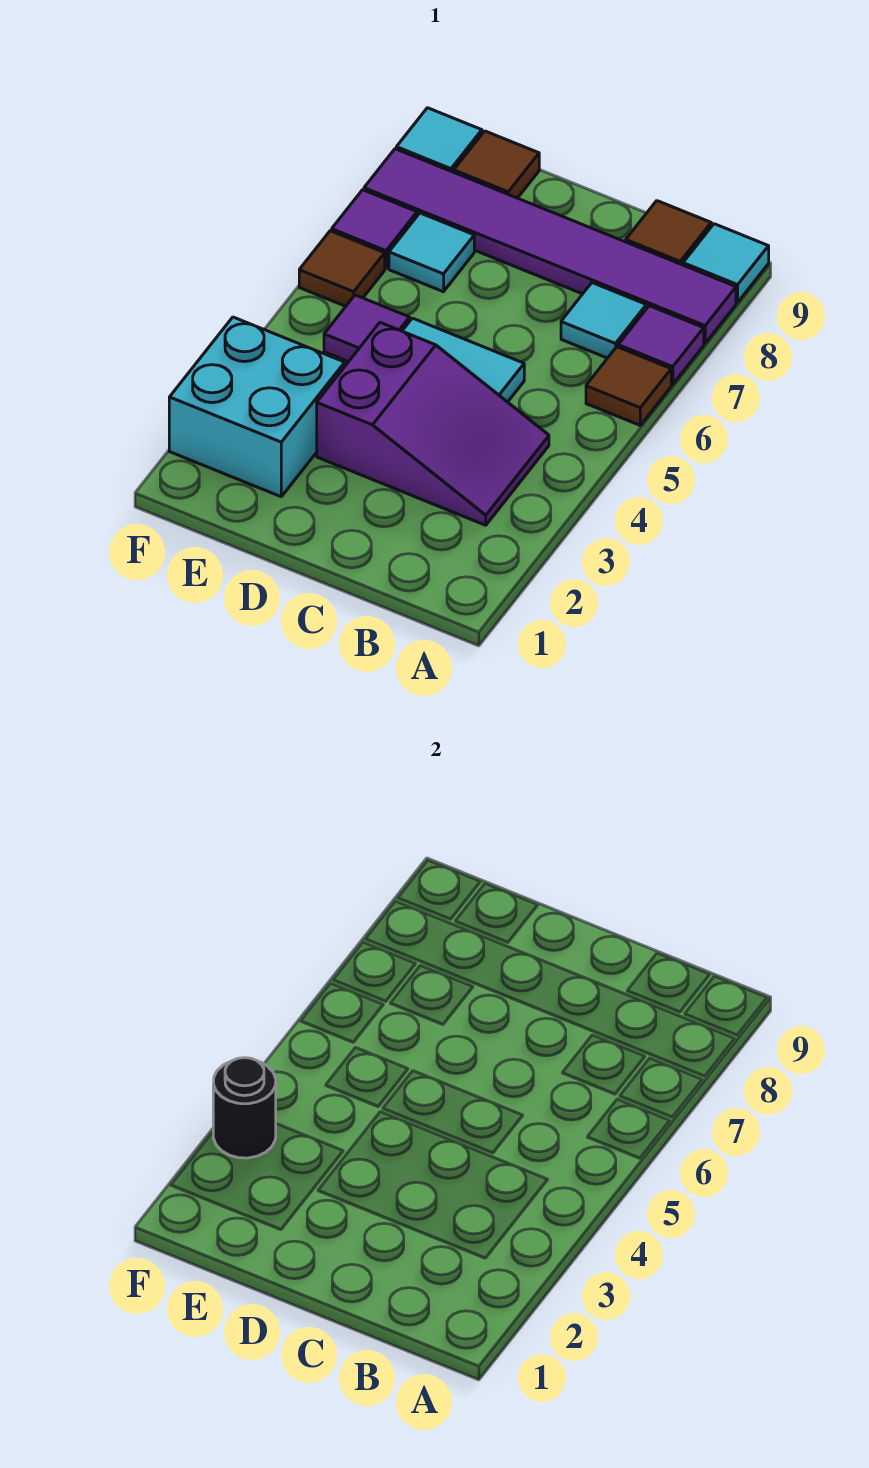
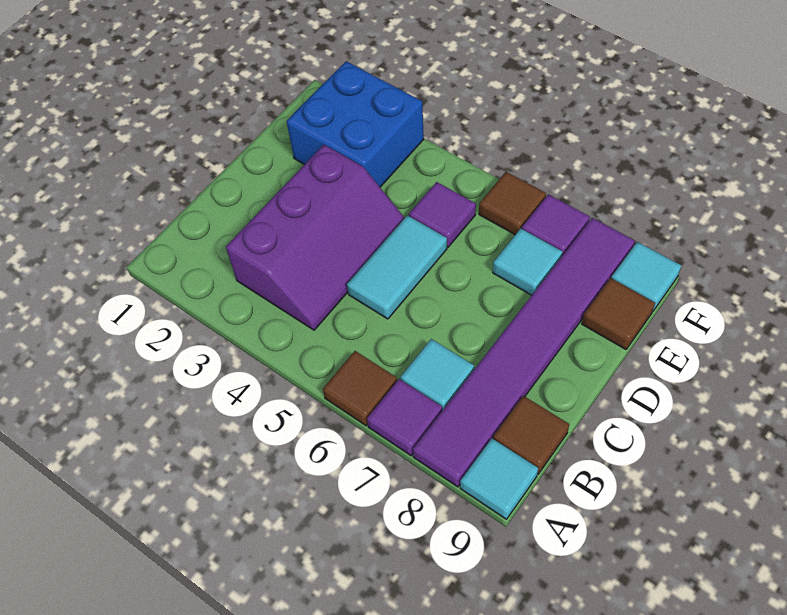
purple 2x3 slope [317,323,549,525] -> purple 2x3 slope turned to [226,145,404,330]
cyan 2x2 brick [169,317,345,497] -> blue 2x2 brick [287,61,424,187]
black 1x1 round brick [213,1058,276,1158] -> none

